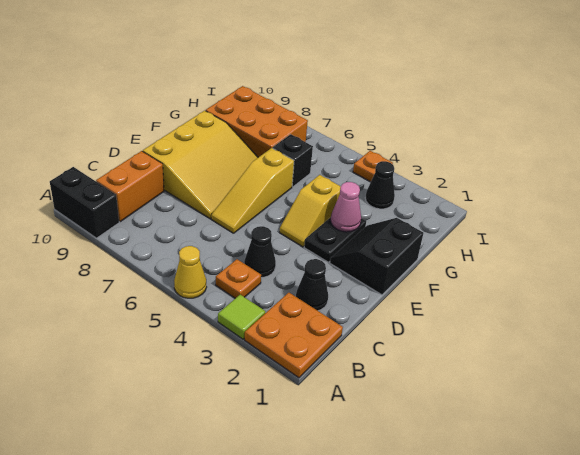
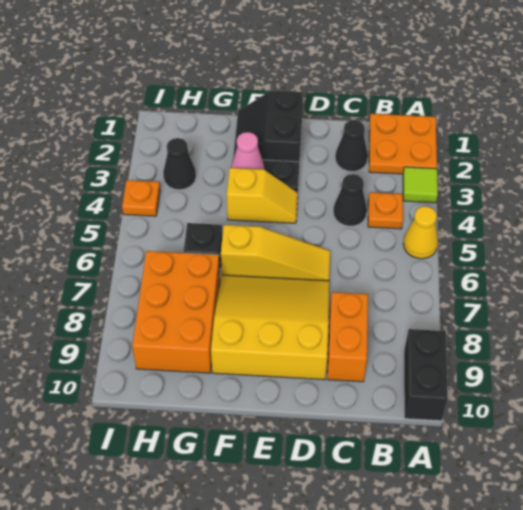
orange 1x2 brick [96,151,164,222] -> orange 1x2 brick turned to [327,292,368,382]
black 2x2 slope [330,218,423,295] -> black 2x2 slope turned to [233,91,303,164]

